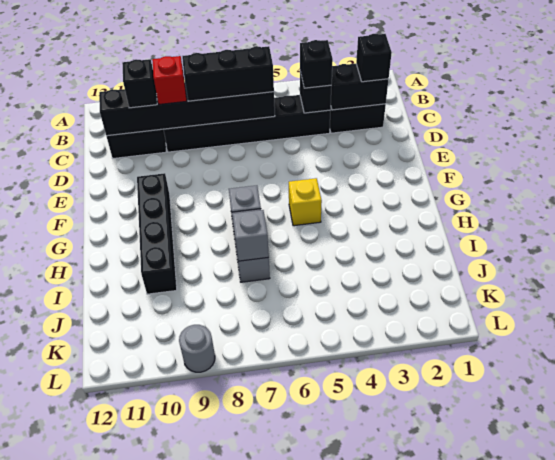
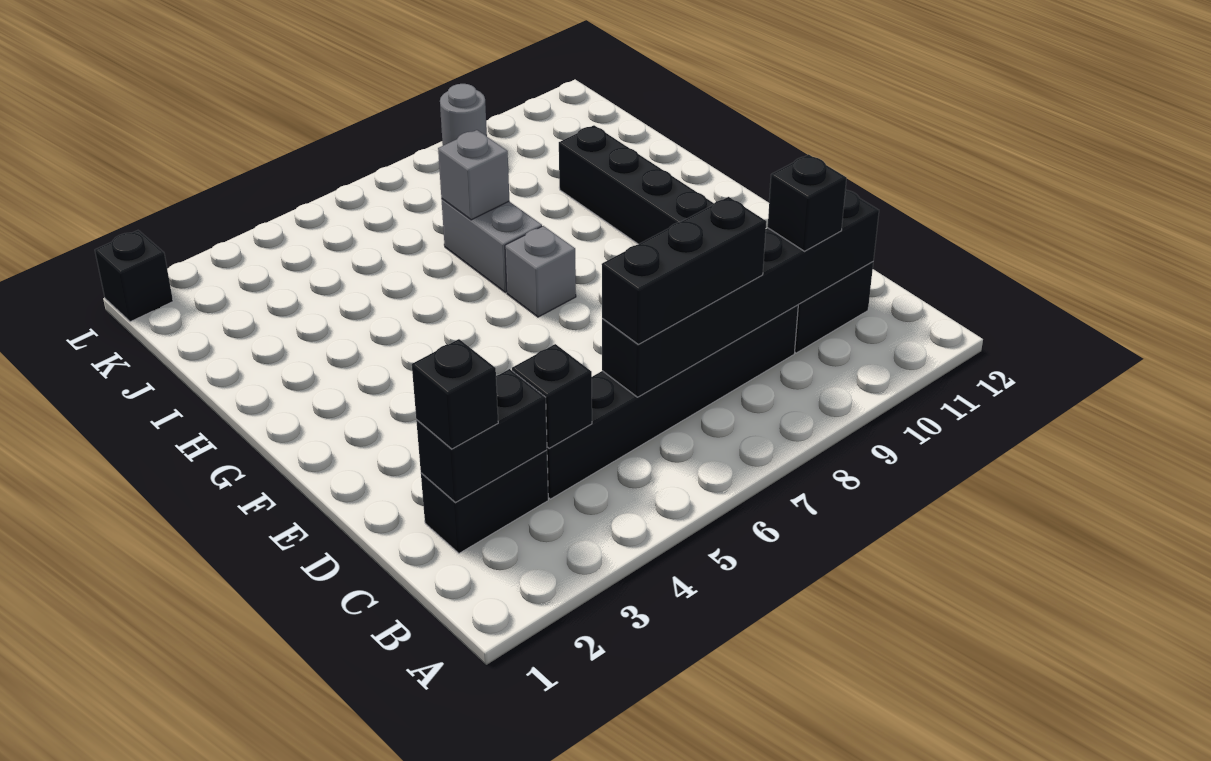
black 1x1 brick [300,40,333,88] -> black 1x1 brick moved to [95,230,173,322]
red 1x1 brick [152,56,187,104] -> none
yellow 1x1 brick [289,178,322,226] -> none

